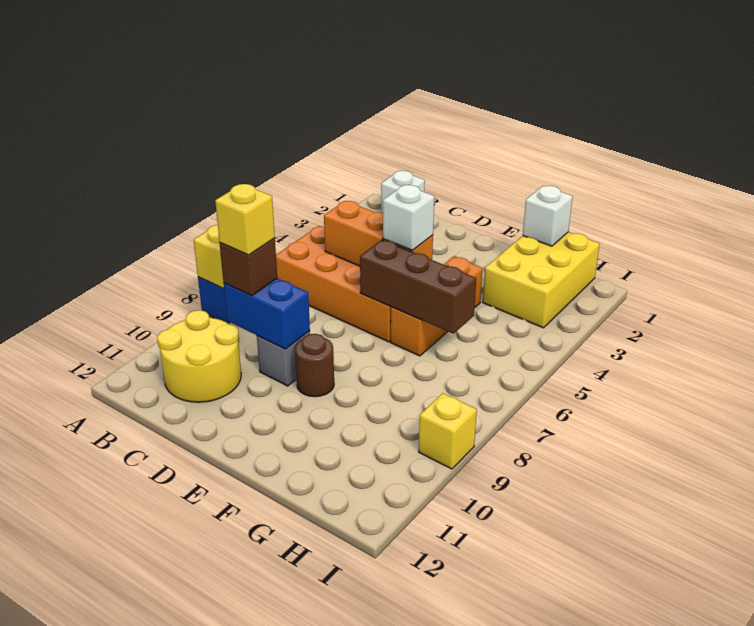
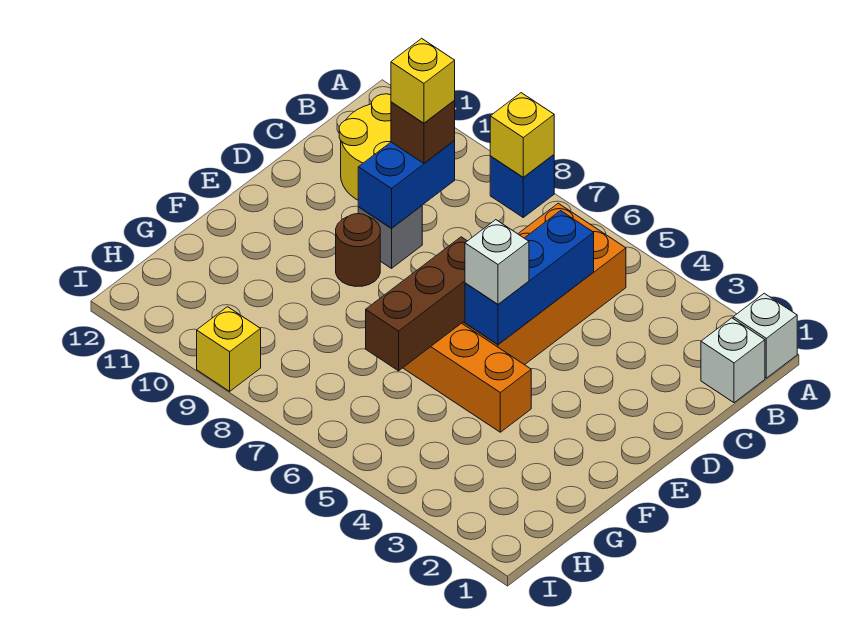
orange 1x3 brick [324,201,433,266] -> blue 1x3 brick [465,211,594,345]
yellow 2x3 brick [483,232,600,328] -> none
white 1x1 brick [523,186,573,246] -> white 1x1 brick moved to [733,293,797,378]

